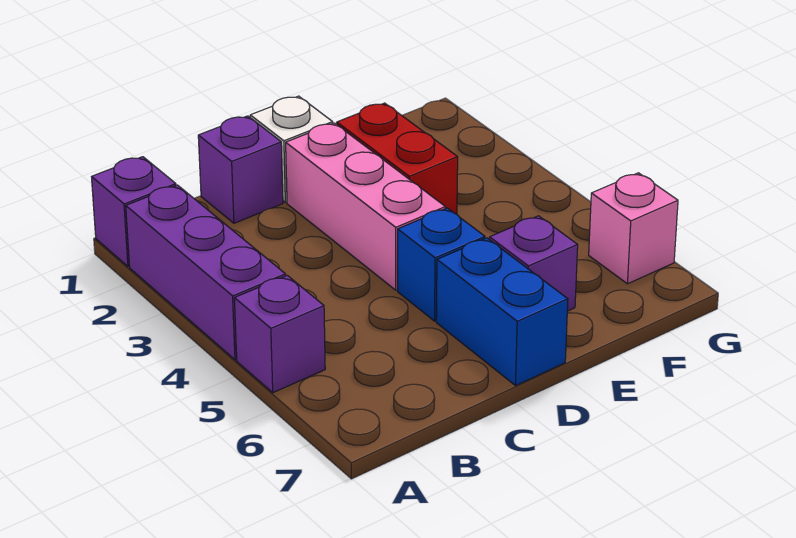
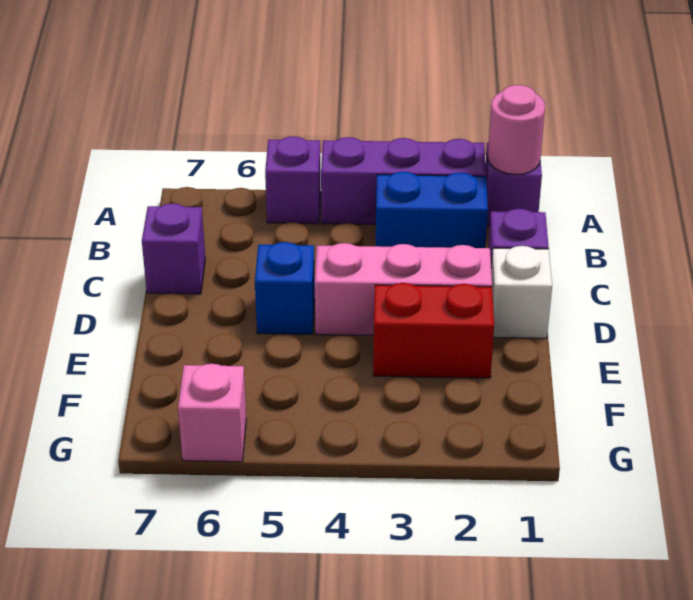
none -> pink 1x1 round brick [488,85,545,175]
blue 1x2 brick [436,238,568,386] -> blue 1x2 brick moved to [376,172,488,248]
purple 1x1 brick [489,216,578,311] -> purple 1x1 brick moved to [142,203,205,294]

